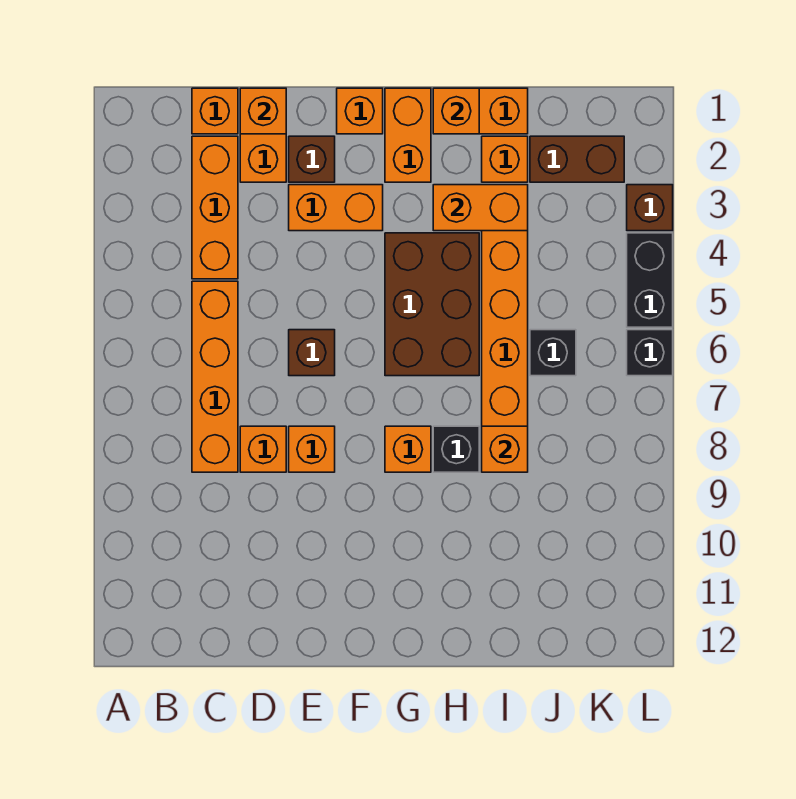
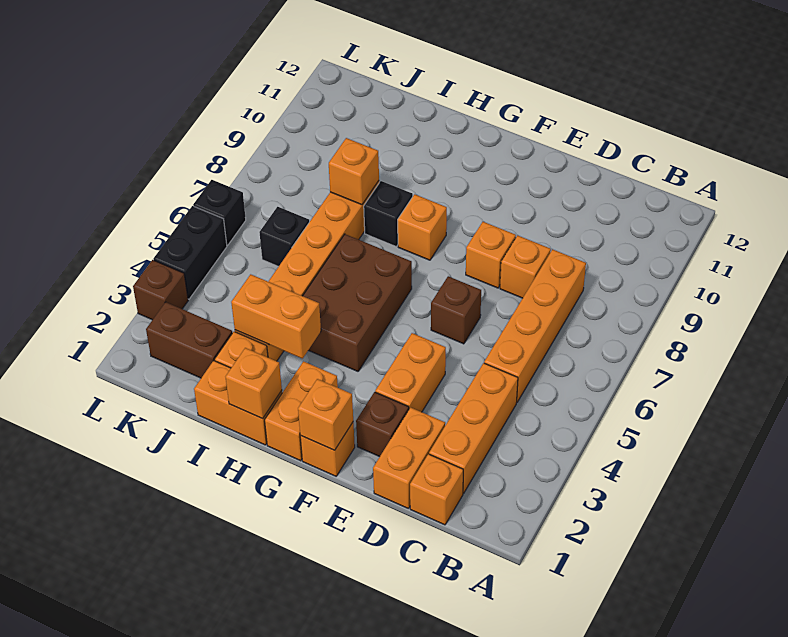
orange 1x1 brick [240,88,286,134] -> orange 1x1 brick moved to [298,379,353,450]
orange 1x2 brick [289,185,383,231] -> orange 1x2 brick turned to [375,333,446,412]

